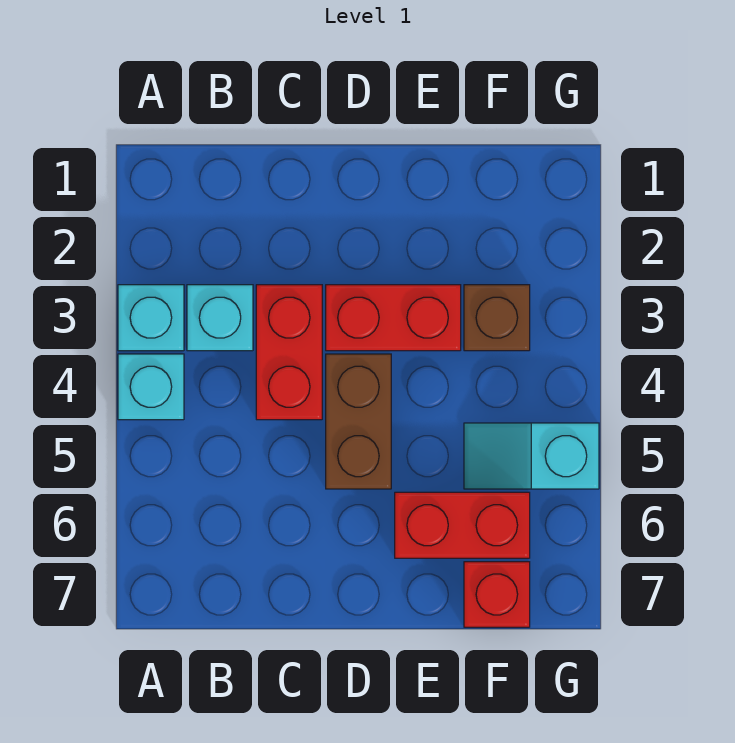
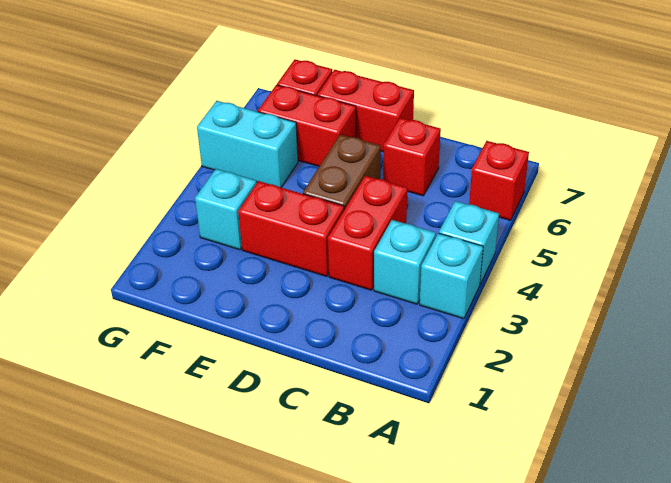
none -> red 1x1 brick [469,141,529,220]
none -> red 1x1 brick [383,118,441,196]
none -> red 1x2 brick [317,70,414,152]
brown 1x1 brick [464,285,530,351] -> cyan 1x1 brick [195,169,257,250]
cyan 1x2 slope [464,423,599,489] -> cyan 1x2 brick [197,101,298,187]

